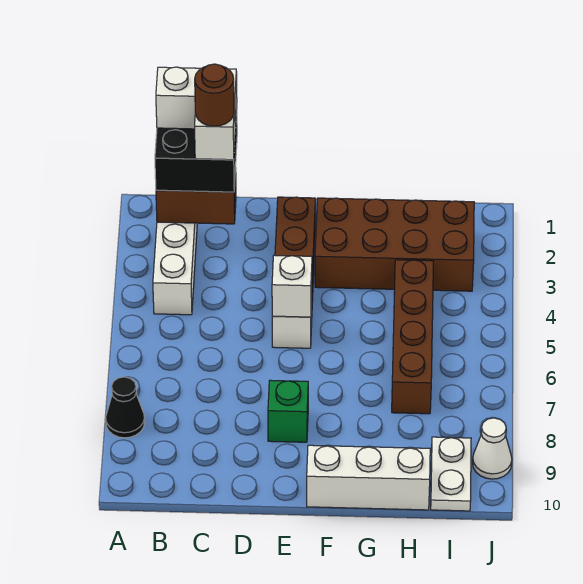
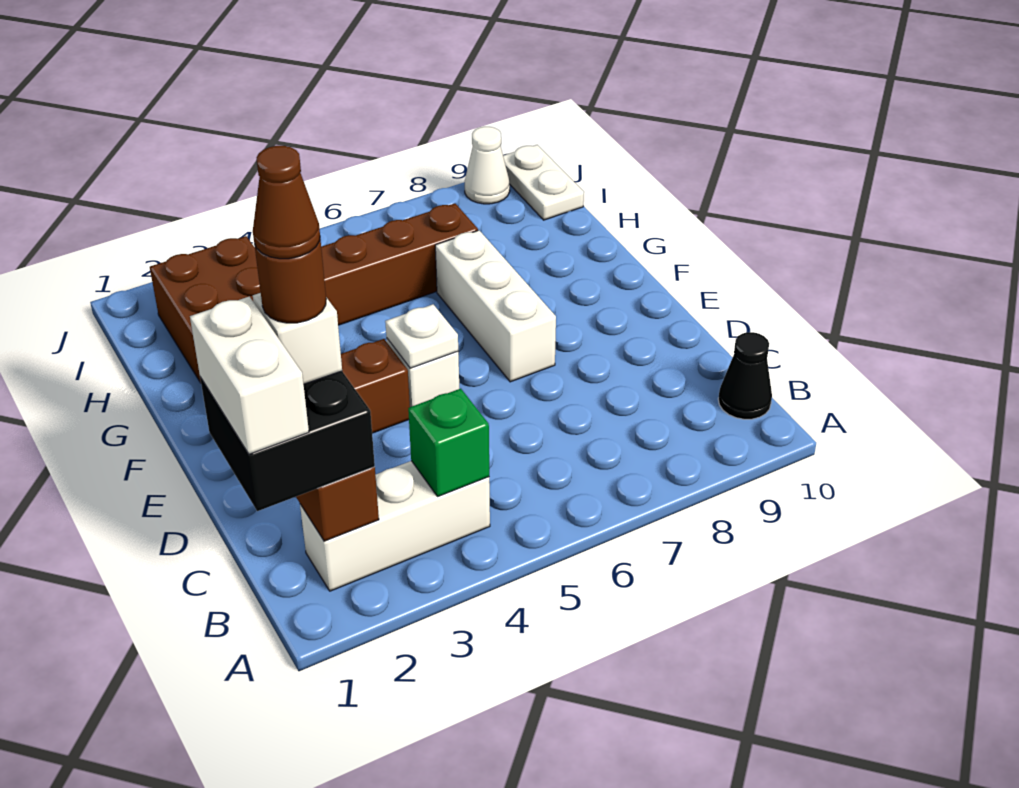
black 1x1 cone [106,377,145,438] -> black 1x1 cone moved to [718,332,772,419]
none -> brown 1x1 cone [253,146,320,259]
white 1x1 brick [272,255,312,317] -> white 1x1 plate [385,304,458,368]
green 1x1 brick [268,380,308,442] -> green 1x1 brick moved to [408,389,489,496]
white 1x3 brick [307,445,430,510] -> white 1x3 brick moved to [435,230,556,382]
white 1x2 plate [431,437,471,511] -> white 1x2 plate turned to [503,145,584,220]

